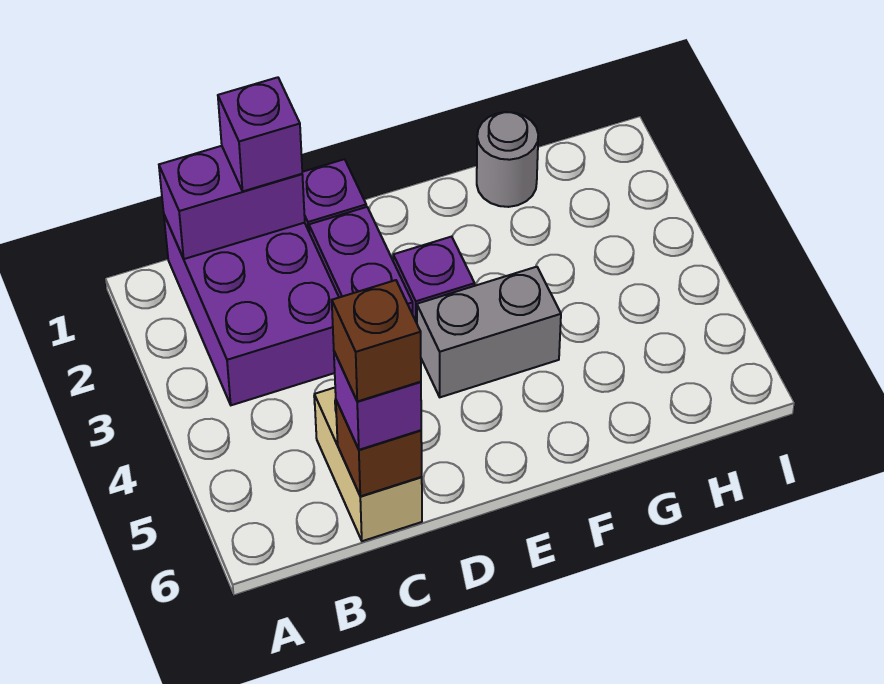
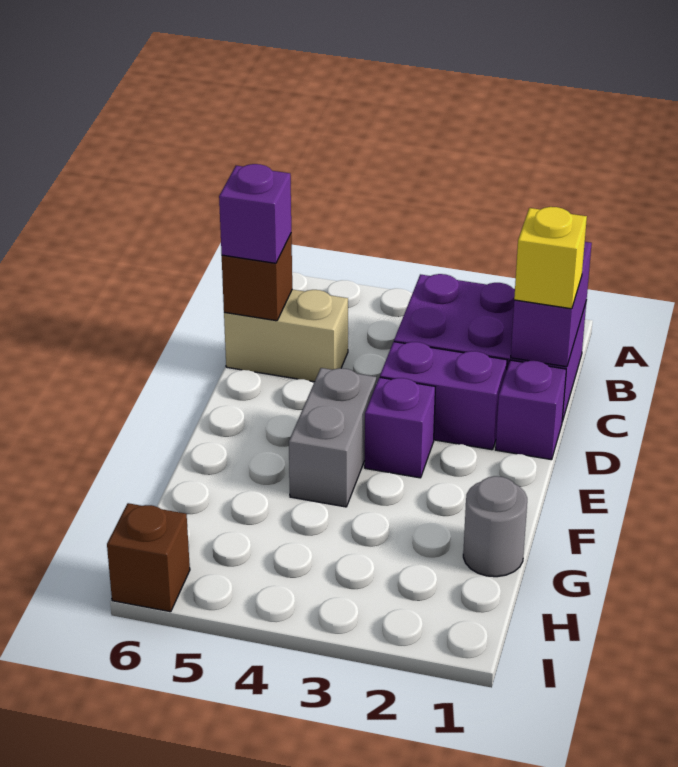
purple 1x1 brick [218,77,302,191] -> yellow 1x1 brick [514,207,587,309]
brown 1x1 brick [332,280,421,401] -> brown 1x1 brick moved to [107,503,190,612]

